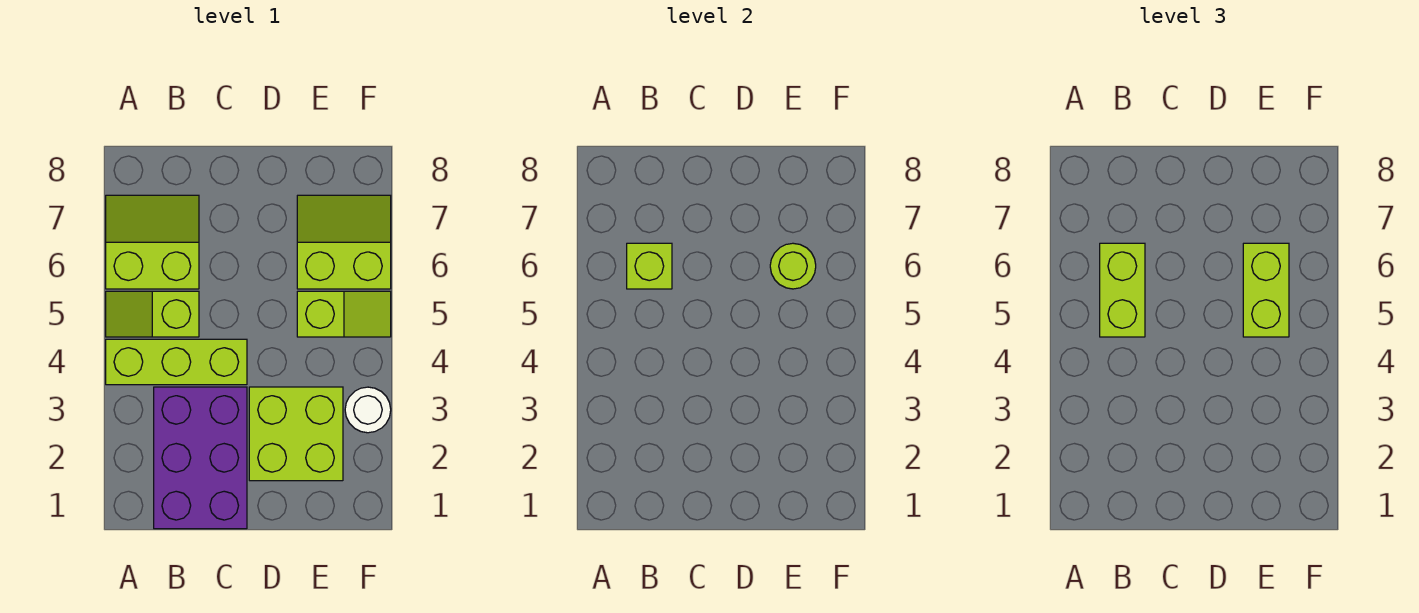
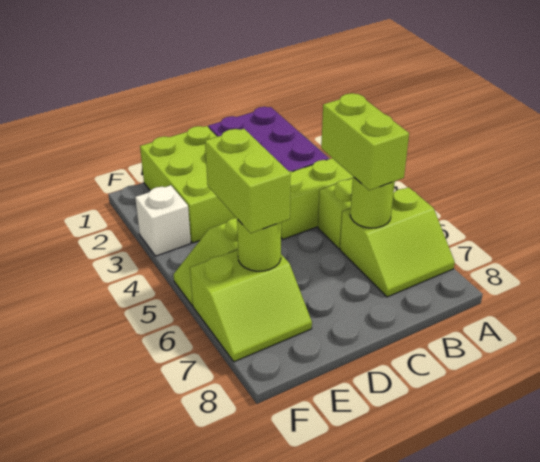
lime 1x1 brick [627,243,672,289] -> lime 1x1 round brick [350,177,395,228]
lime 2x2 brick [249,387,343,481] -> lime 2x3 brick [140,126,236,243]
white 1x1 round brick [345,387,391,433] -> white 1x1 brick [135,185,191,256]

